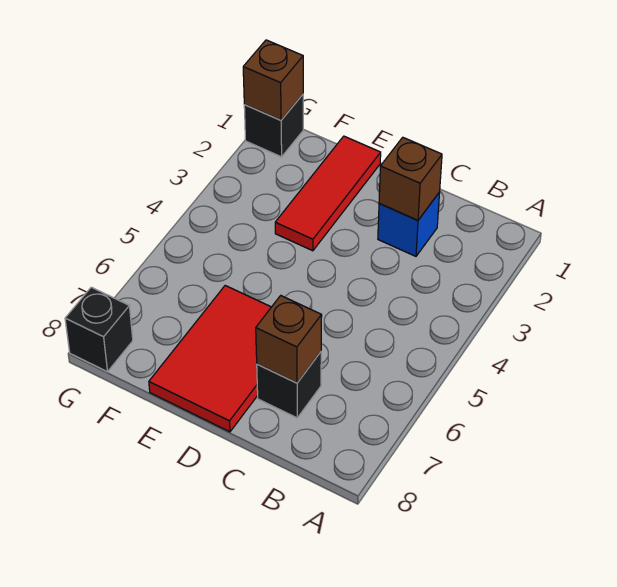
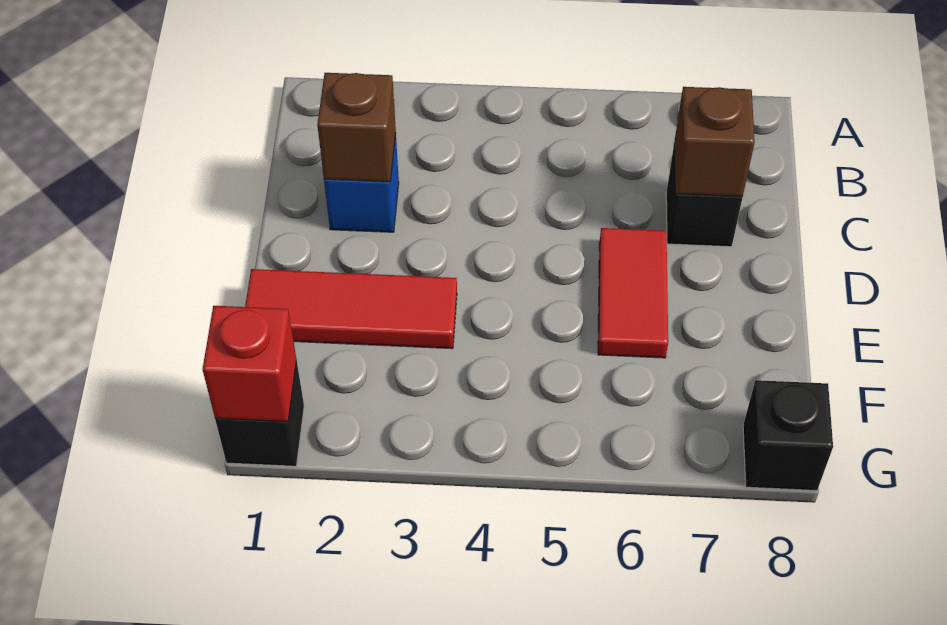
red 2x3 tile [149,286,271,432] -> red 1x2 tile [598,228,668,358]
brown 1x1 brick [243,40,303,120] -> red 1x1 brick [203,306,296,421]

